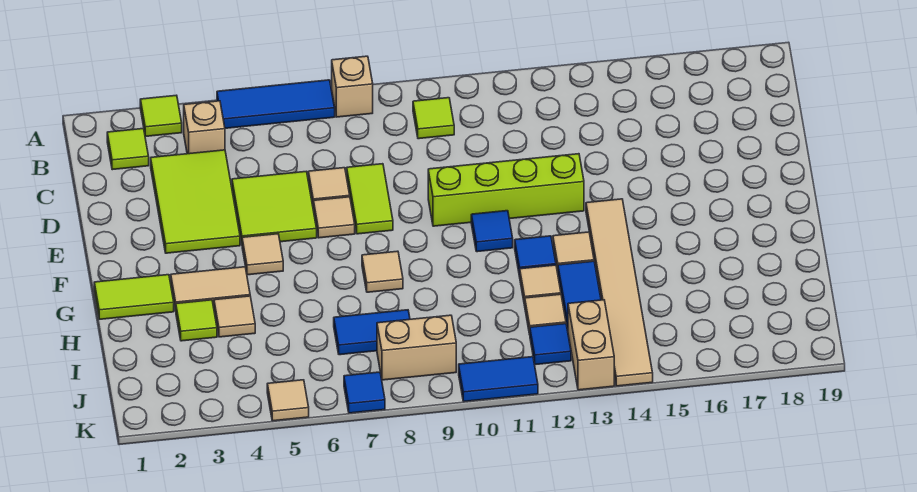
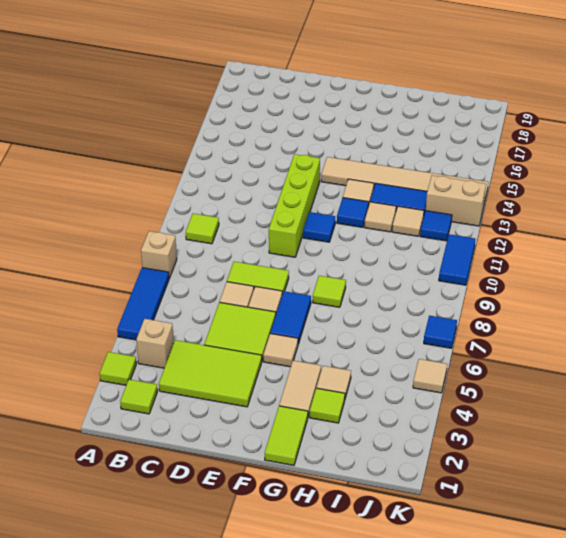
tan 1x1 tile [362,251,403,292] -> lime 1x1 tile [313,276,346,307]
blue 1x2 tile [334,310,410,355] -> blue 1x2 tile moved to [270,291,311,344]
tan 1x2 brick [377,315,456,380] -> none

